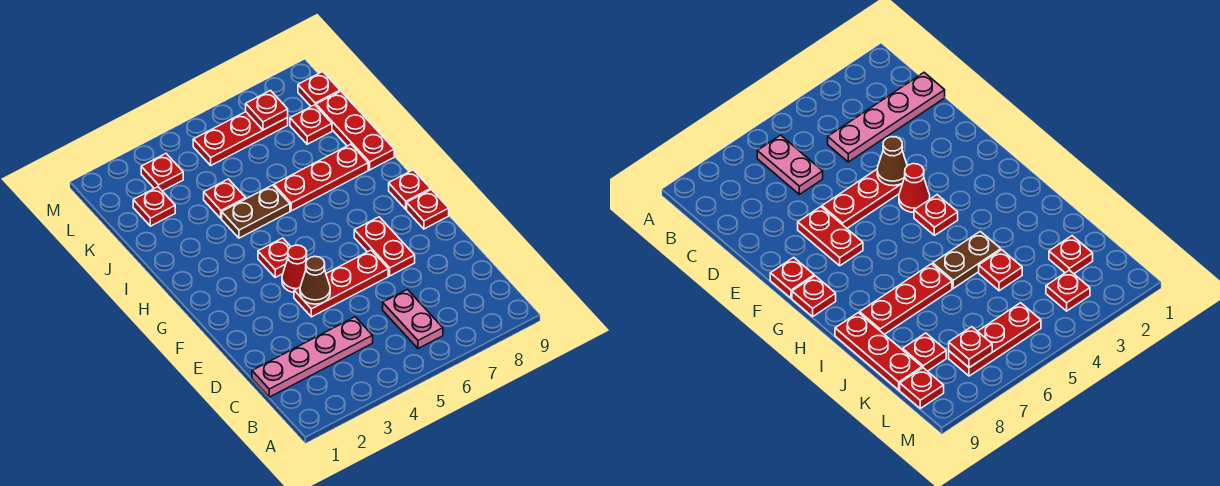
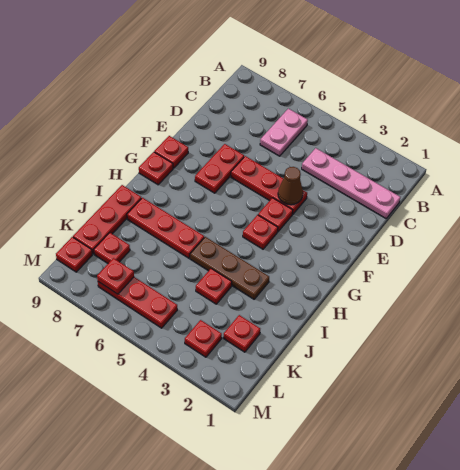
red 1x1 cone [282,245,307,293] -> red 1x1 plate [258,198,293,231]
brown 1x2 plate [222,185,290,238] -> brown 1x3 plate [190,237,269,299]

